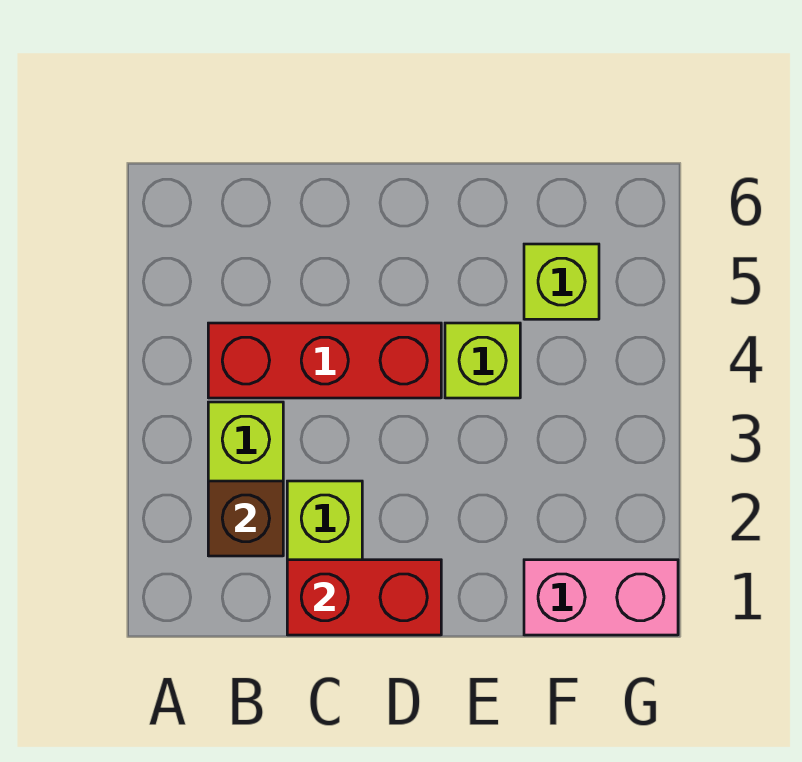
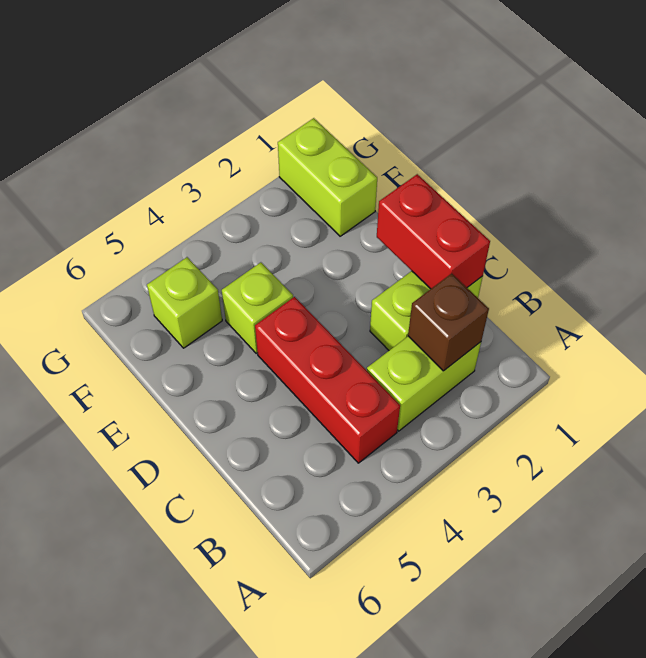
pink 1x2 brick [524,560,678,635] -> lime 1x2 brick [278,118,377,236]

